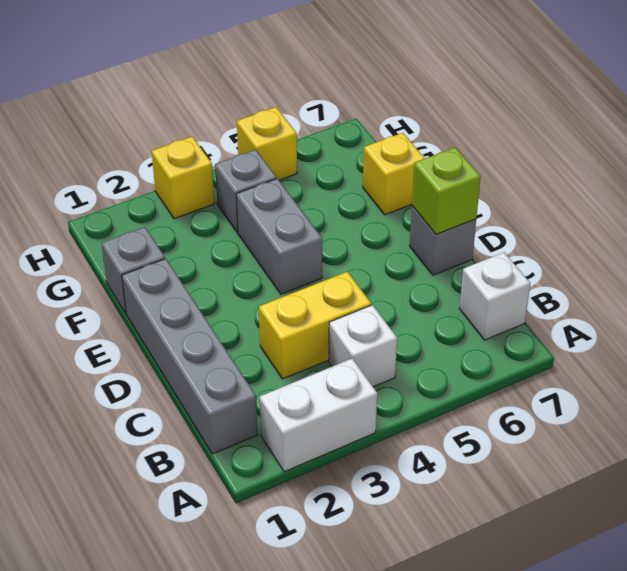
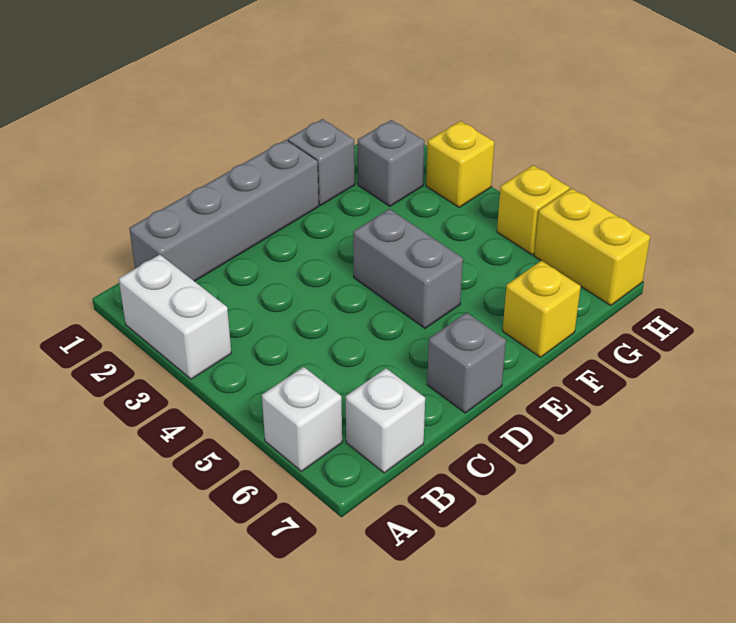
white 1x1 brick [329,305,397,387] -> white 1x1 brick moved to [262,367,342,471]
yellow 1x2 brick [259,272,371,379] -> yellow 1x2 brick moved to [534,188,650,306]
lime 1x1 brick [412,147,481,234] -> none
grey 1x2 brick [236,179,322,294] -> grey 1x2 brick turned to [353,209,463,328]
grey 1x1 brick [215,150,277,233] -> grey 1x1 brick moved to [358,120,424,206]

